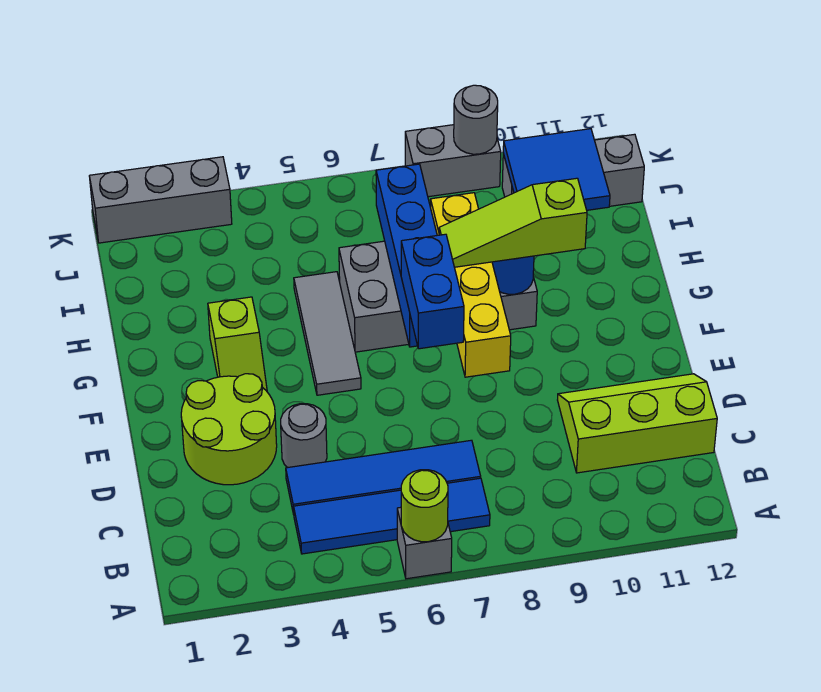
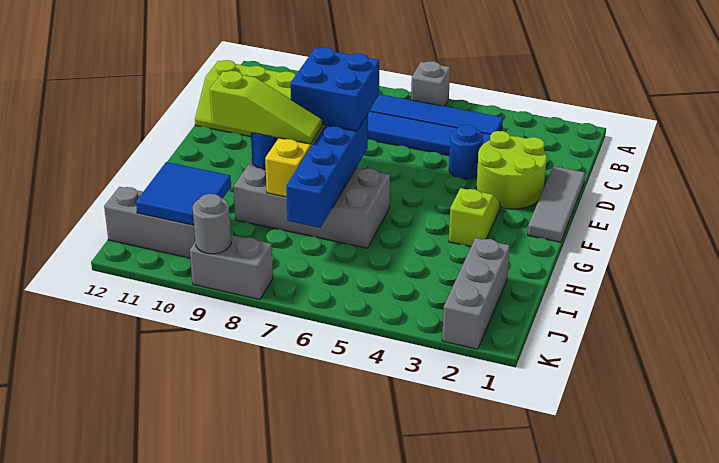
lime 1x1 round brick [401,470,448,542] -> none
grey 1x1 round brick [281,404,327,468] -> blue 1x1 round brick [449,125,483,179]
blue 1x2 brick [401,234,464,349] -> blue 2x2 brick [290,47,379,131]
grey 1x3 tile [294,272,361,395] -> grey 1x3 tile moved to [528,166,585,242]
grey 1x3 brick [89,157,232,243] -> grey 1x3 brick turned to [442,238,510,349]

